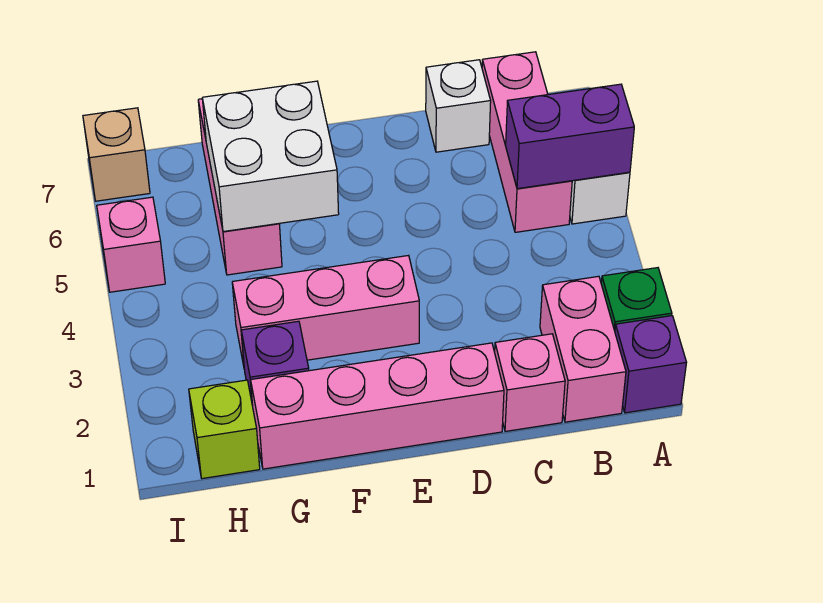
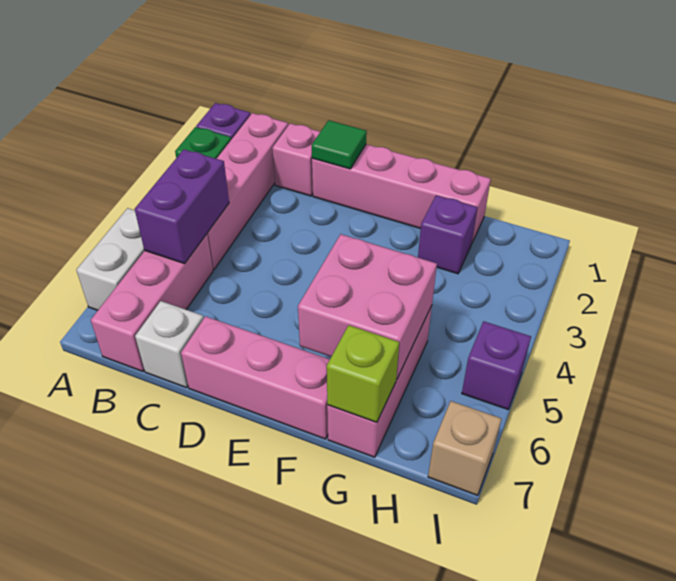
purple 1x2 brick [506,84,634,189] -> purple 1x2 brick turned to [135,150,229,264]
pink 1x2 brick [540,276,626,422] -> pink 1x4 brick [207,113,288,270]
none -> green 1x1 tile [312,120,367,169]
pink 1x3 brick [232,255,419,366] -> pink 1x3 brick moved to [181,316,330,439]
white 2x2 brick [202,81,339,232] -> pink 2x2 brick [298,234,437,380]
lime 1x1 brick [189,380,260,479] -> lime 1x1 brick moved to [327,325,399,422]
pink 1x1 brick [97,197,165,292] -> purple 1x1 brick [462,321,531,409]

